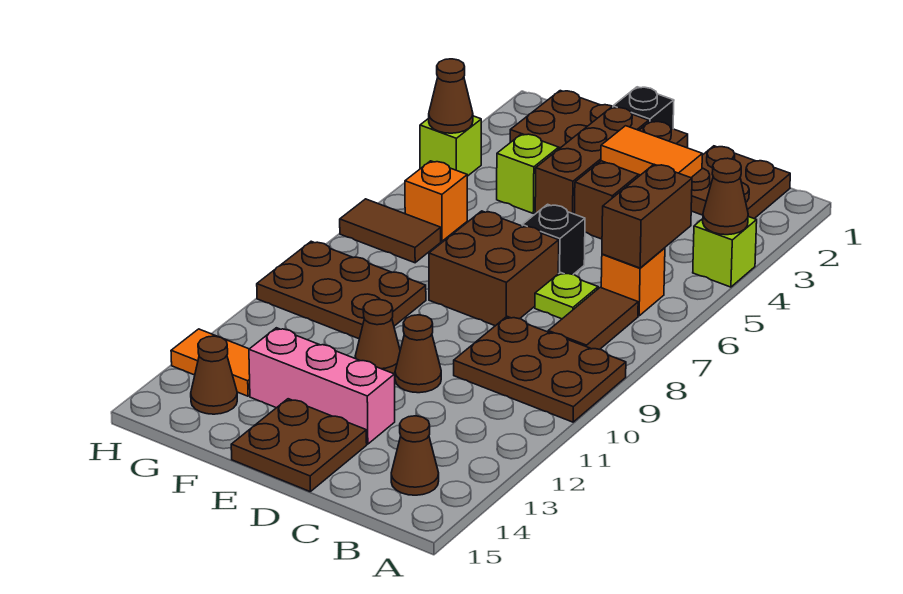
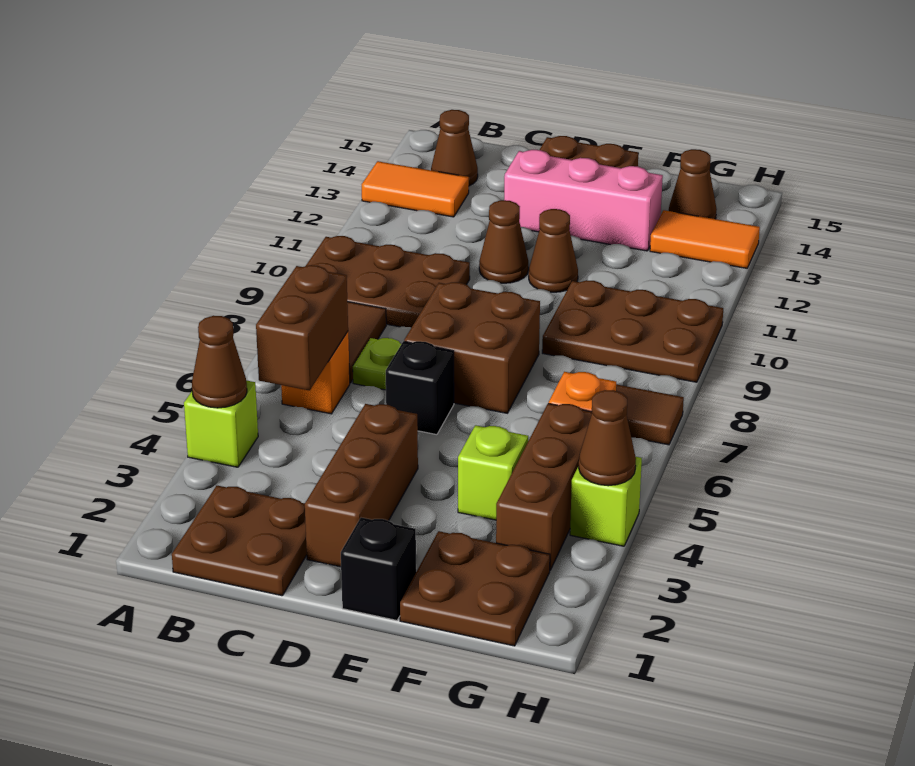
orange 1x2 tile [601,126,702,178] -> orange 1x2 tile moved to [362,161,469,217]
brown 1x3 brick [535,107,649,214] -> brown 1x3 brick moved to [496,403,592,570]

